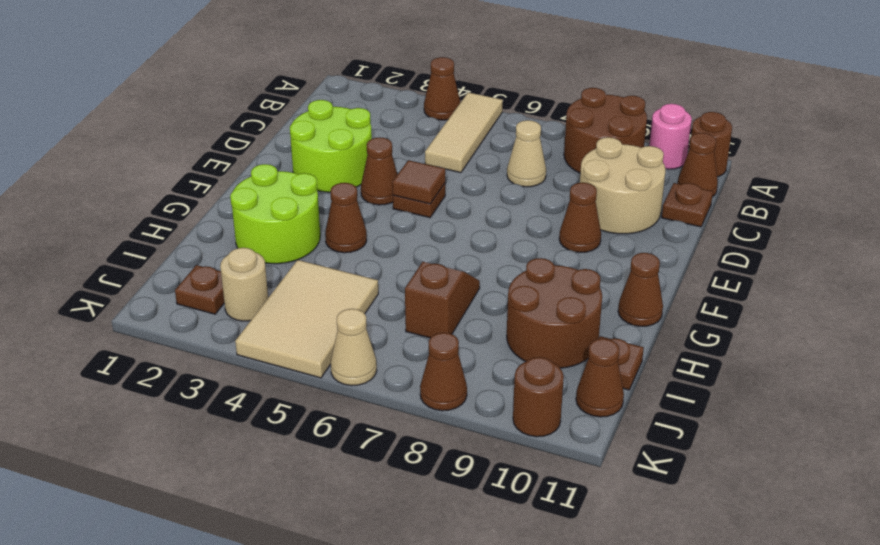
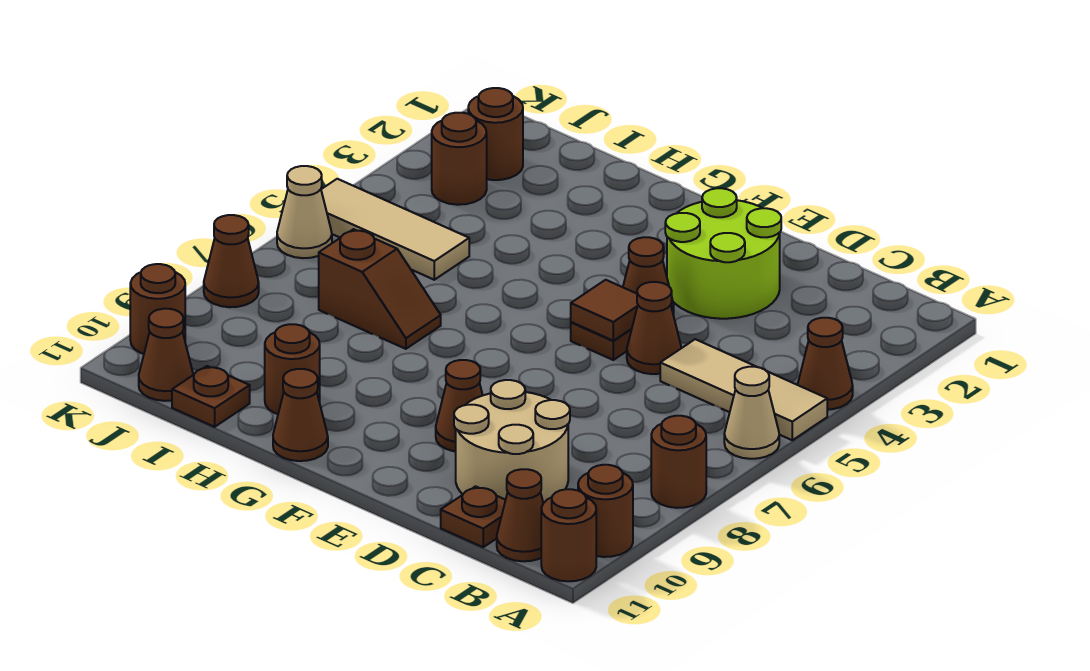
brown 2x2 round brick [564,88,647,173] -> brown 1x1 round brick [651,416,706,508]
pink 1x1 round brick [649,104,692,169] -> brown 1x1 round brick [578,465,633,557]
tan 1x1 cone [507,120,546,187] -> tan 1x1 cone moved to [724,367,779,459]
lime 2x2 round brick [230,164,320,264] -> none
brown 1x1 cone [325,183,367,253] -> brown 1x1 cone moved to [627,282,681,374]
brown 2x2 round brick [507,258,602,368] -> brown 1x1 round brick [265,324,320,414]
tan 2x3 tile [235,260,378,378] -> tan 1x3 tile [321,179,469,280]
brown 1x1 plate [175,265,224,314] -> brown 1x1 round brick [468,88,523,180]
tan 1x1 round brick [220,248,268,321] -> brown 1x1 round brick [432,113,487,205]

